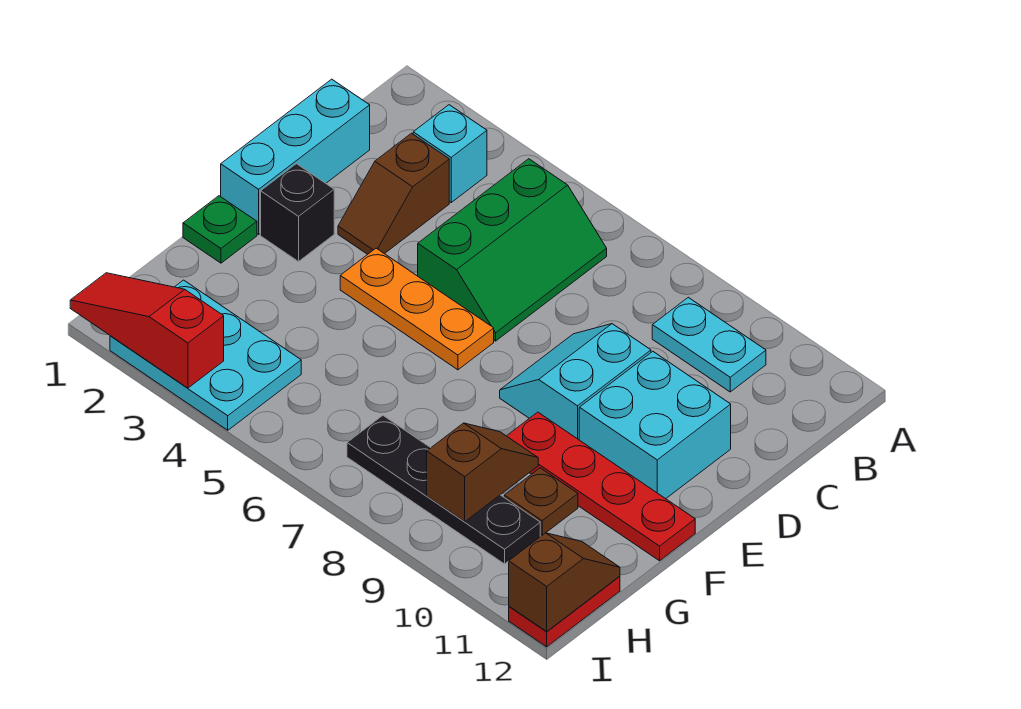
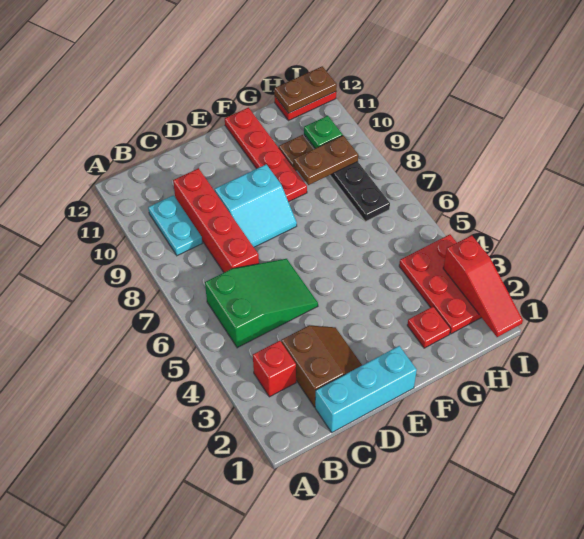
cyan 1x1 brick [413,105,487,202] -> red 1x1 brick [253,341,296,397]
green 2x3 slope [418,159,607,341] -> green 2x3 slope turned to [205,259,318,348]
brown 1x2 slope [338,133,449,254] -> brown 2x2 slope [281,325,362,407]
none -> red 1x4 brick [173,168,259,272]
cyan 2x2 brick [579,352,731,499] -> none
black 1x1 brick [261,164,334,262] -> none
orange 1x3 plate [340,248,494,370] -> none
green 1x1 plate [183,196,257,263] -> green 1x1 plate moved to [304,116,343,148]
none -> red 1x1 plate [407,306,451,348]
brown 1x2 slope [427,423,538,522] -> brown 1x2 plate [294,135,358,185]
cyan 2x3 plate [110,280,301,430] -> red 2x3 plate [399,234,481,334]
brown 1x2 slope [509,533,620,631] -> brown 1x2 plate [274,66,337,113]

